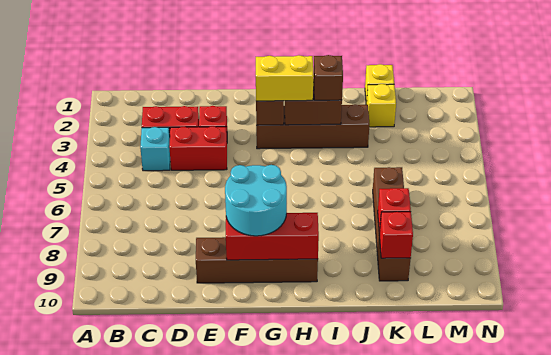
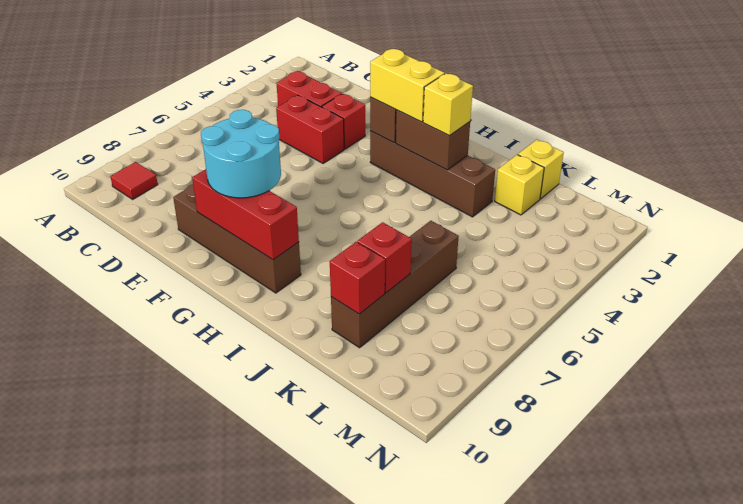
none -> red 1x1 tile [110,162,158,199]
cyan 1x1 brick [140,127,170,171] -> none
brown 1x1 brick [313,55,343,100] -> yellow 1x1 brick [423,73,473,136]

